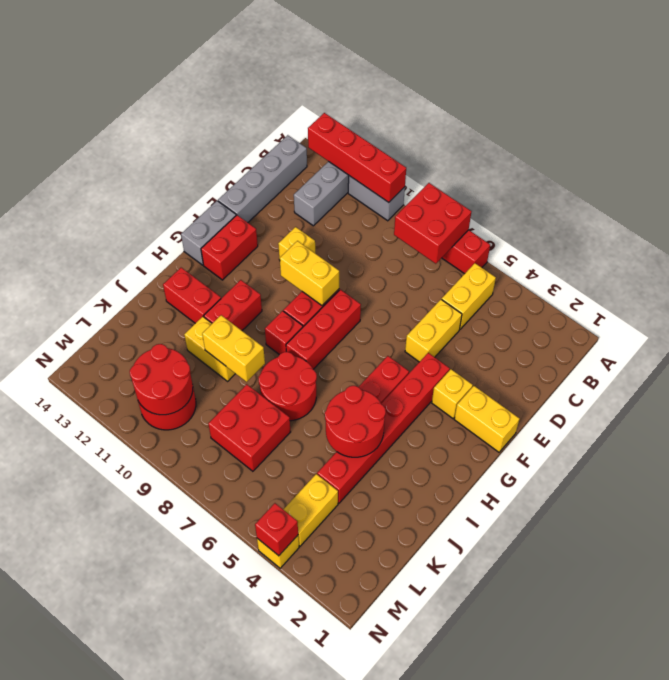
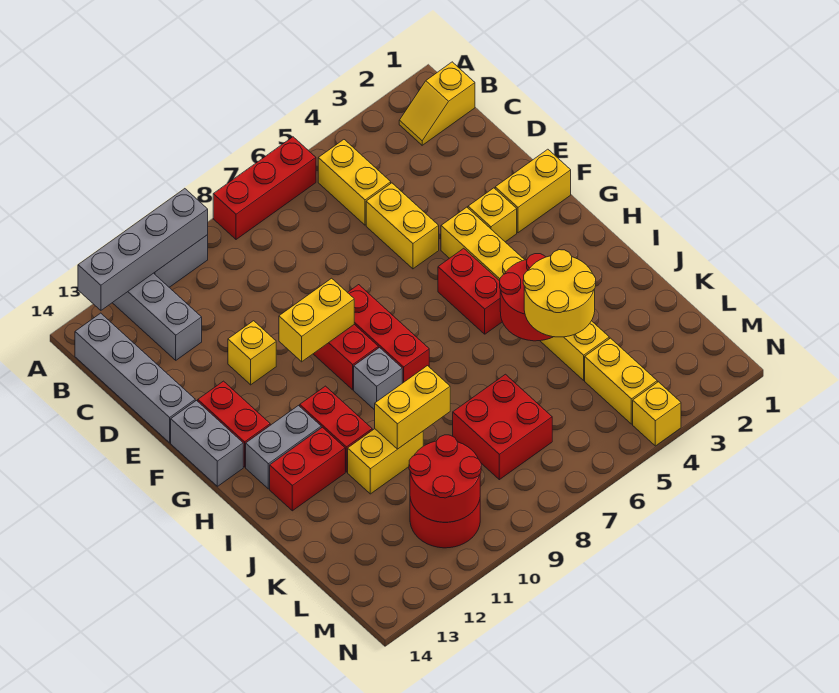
red 2x2 brick [394,183,471,264] -> none
red 1x4 brick [308,113,406,202] -> grey 1x4 brick [78,189,208,310]
none -> yellow 1x2 slope [399,62,475,145]
red 1x6 brick [317,353,450,503] -> yellow 1x6 brick [441,207,609,380]
red 1x1 brick [265,311,303,355] -> grey 1x1 brick [354,348,402,410]
none -> grey 1x2 brick [246,406,321,489]
red 2x2 round brick [258,352,317,421] -> none
none -> yellow 2x2 round brick [523,250,596,337]
red 1x1 brick [255,503,298,556] -> none

